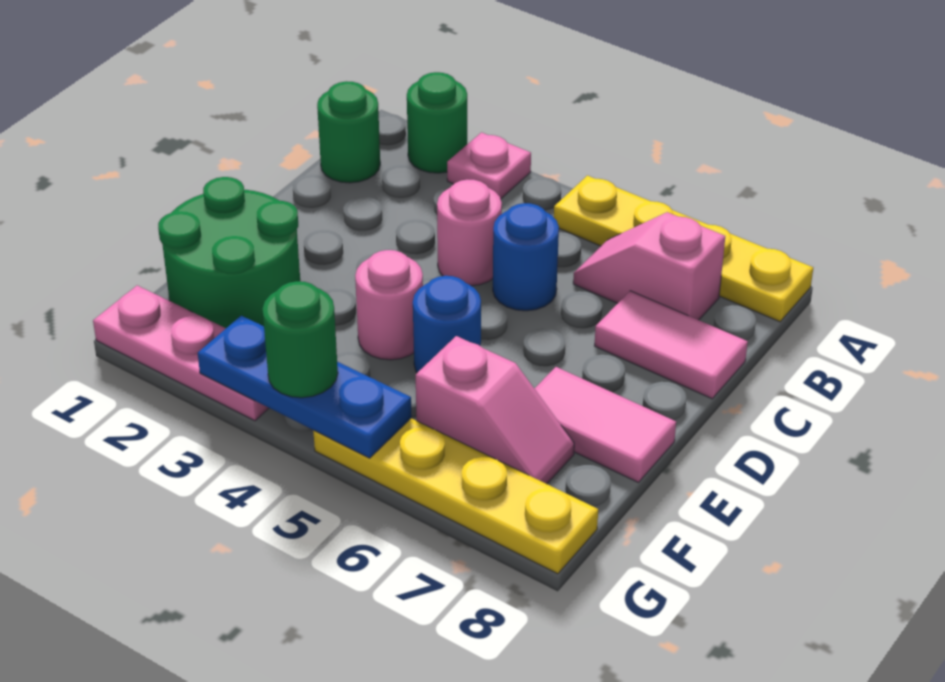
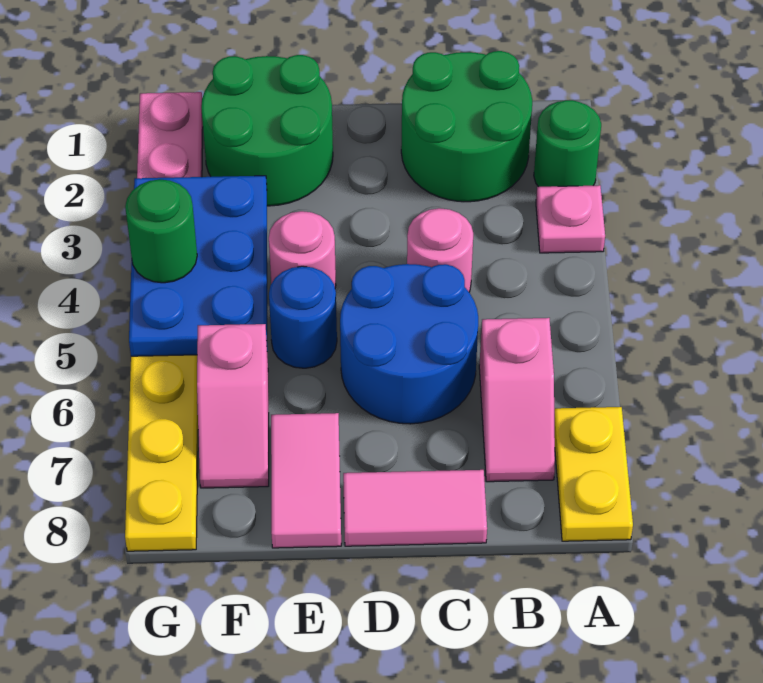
yellow 1x4 plate [554,175,813,322] -> yellow 1x2 plate [554,407,633,541]
green 1x1 round brick [317,81,380,183] -> green 2x2 round brick [401,51,532,202]
pink 1x2 slope [573,212,725,320] -> pink 1x2 slope turned to [479,318,555,482]
blue 1x1 round brick [493,203,559,311] -> blue 2x2 round brick [340,264,478,424]
pink 1x2 tile [595,291,748,399] -> pink 1x2 tile turned to [343,470,487,546]
blue 1x3 plate [198,316,412,458] -> blue 2x3 plate [129,176,267,356]

